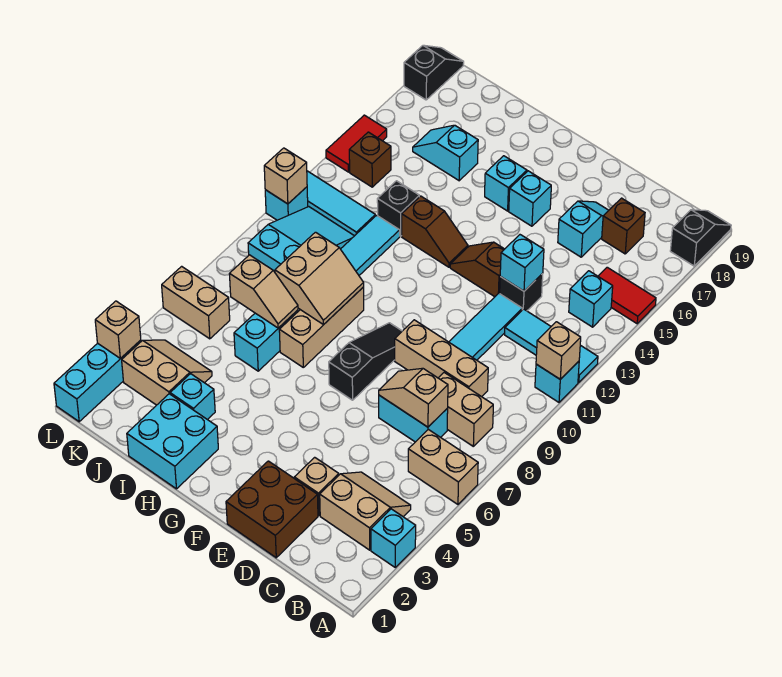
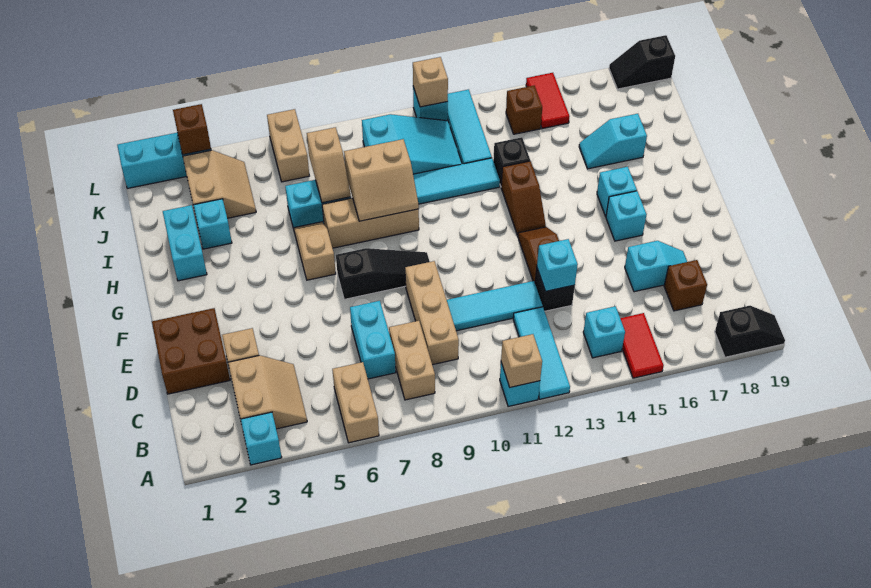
tan 1x2 slope [379,368,448,427] -> tan 1x2 slope moved to [294,222,336,280]
cyan 2x2 brick [127,394,218,489] -> cyan 1x2 brick [163,205,207,281]
cyan 1x2 slope [413,125,478,181] -> cyan 1x2 slope turned to [579,114,647,169]
tan 1x1 brick [95,301,141,359] -> brown 1x1 brick [173,104,211,155]
red 1x2 tile [326,115,387,172] -> red 1x2 tile turned to [526,73,570,129]
black 1x2 slope [404,45,464,100] -> black 1x2 slope turned to [609,35,675,89]

